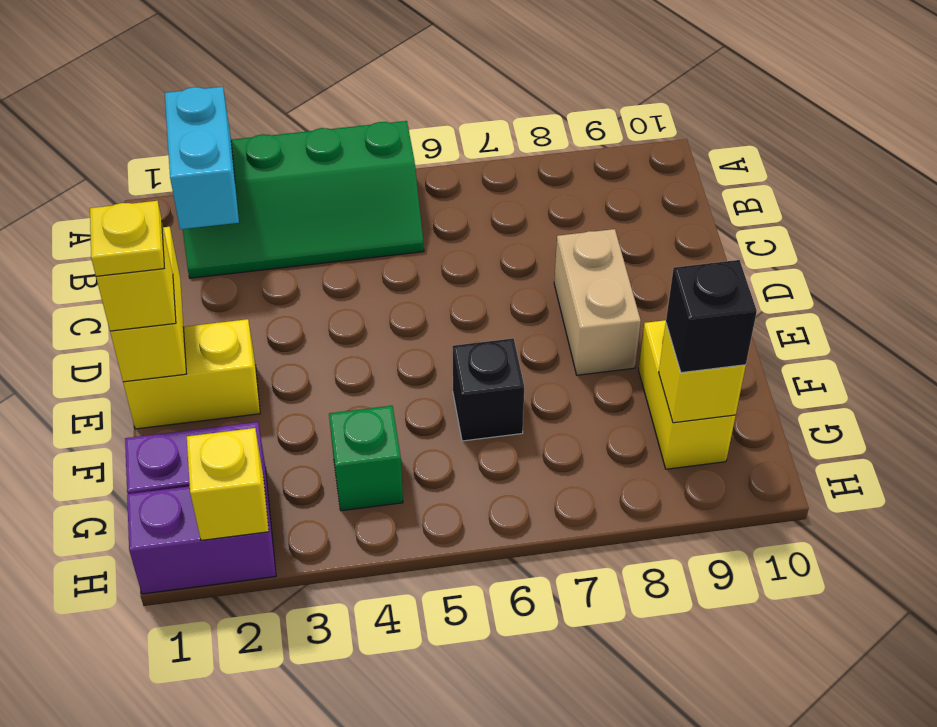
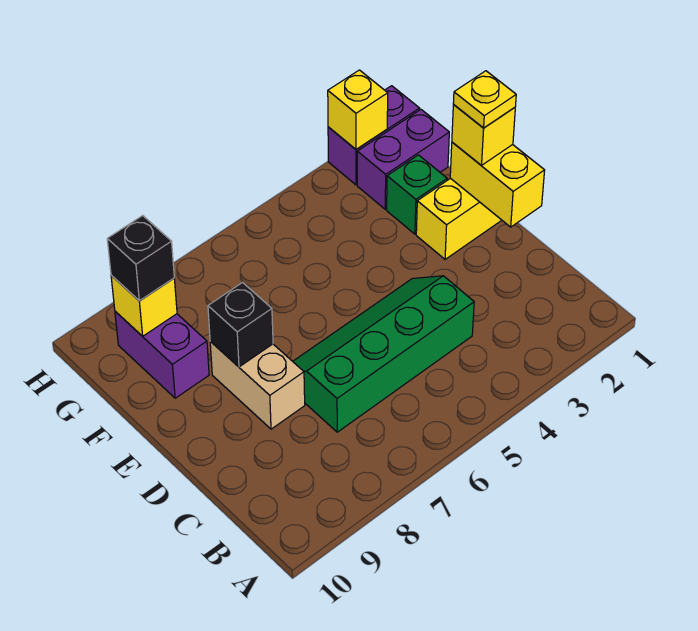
green 2x4 slope [183,121,424,278] -> green 2x4 slope moved to [293,276,474,432]
cyan 1x2 brick [165,87,239,229] -> none
black 1x1 brick [452,338,524,441] -> black 1x1 brick moved to [208,282,273,367]
yellow 1x2 brick [639,320,735,469] -> purple 1x2 brick [115,311,209,398]
green 1x1 brick [329,406,403,511] -> green 1x1 brick moved to [387,155,447,234]

